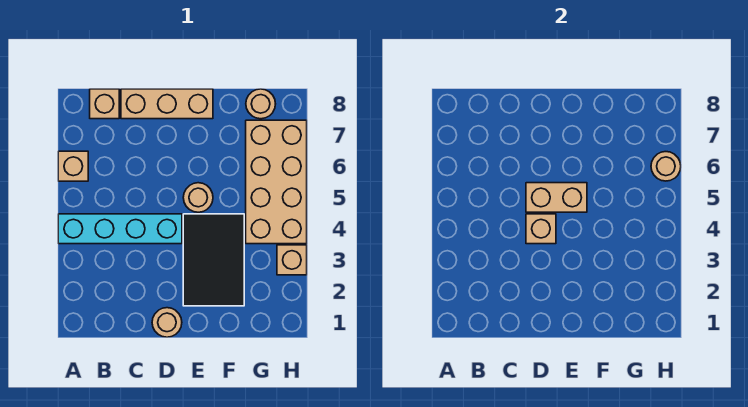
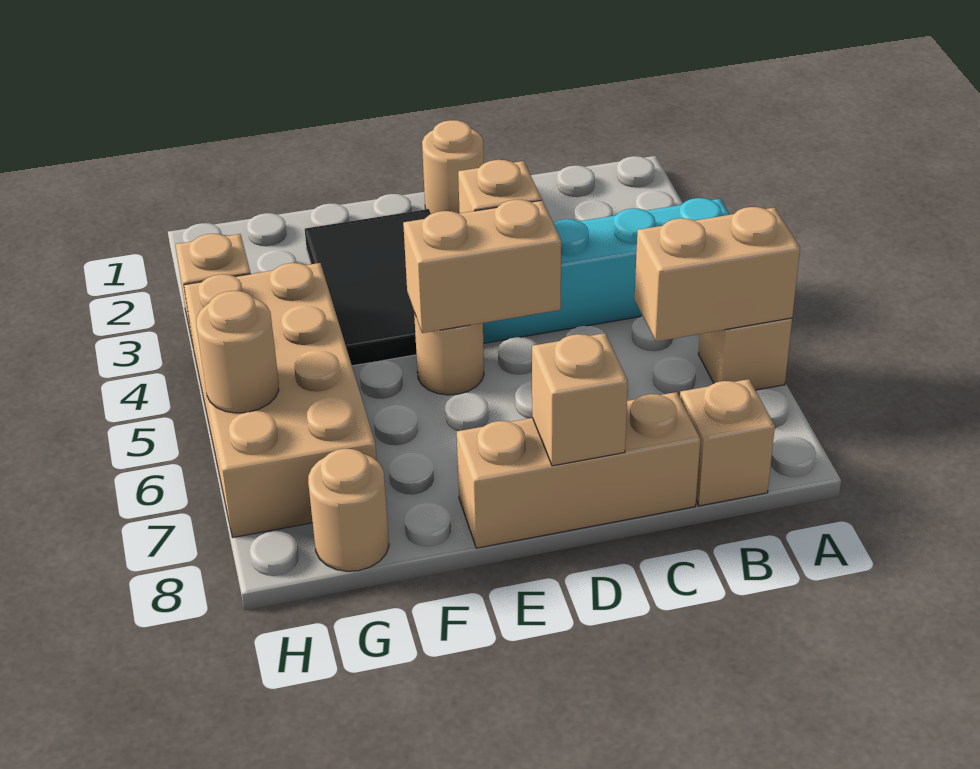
none -> tan 1x2 brick [635,207,800,341]
none -> tan 1x1 brick [532,333,628,466]

